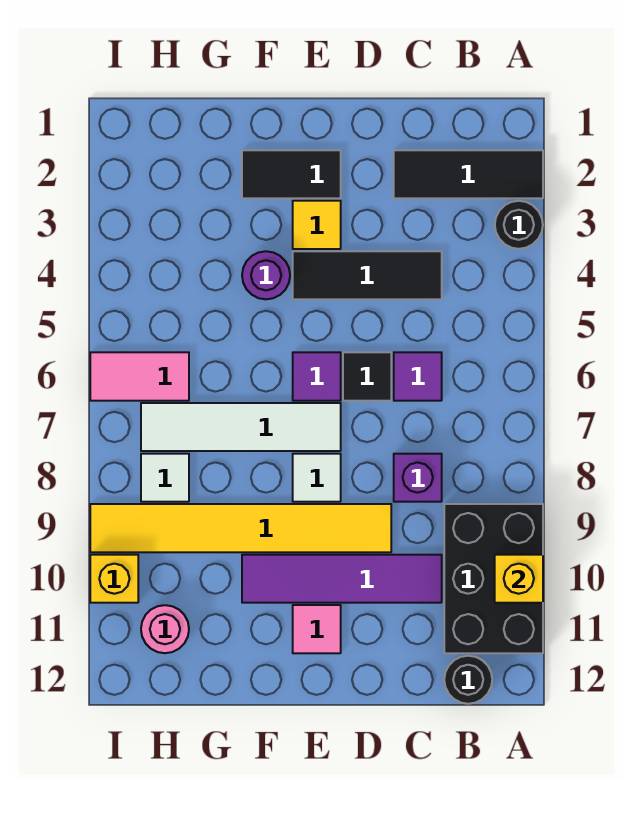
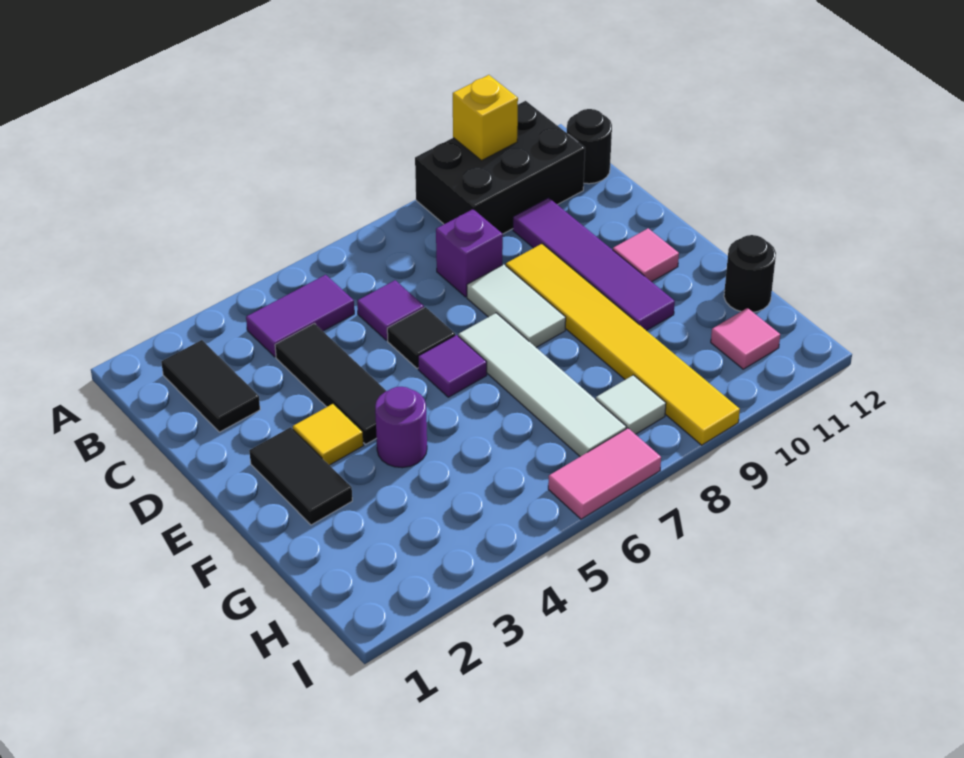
black 1x3 tile [394,150,543,198] -> black 1x2 tile [161,340,260,432]
black 1x1 round brick [495,201,543,249] -> black 1x1 round brick moved to [724,235,776,312]
none -> purple 1x2 tile [246,275,354,357]
white 1x1 tile [293,454,341,502] -> white 1x2 tile [467,265,566,347]
pink 1x2 tile [90,352,189,401] -> pink 1x2 tile turned to [548,428,661,519]
pink 1x1 round brick [141,605,189,653] -> pink 1x1 tile [711,308,780,369]
yellow 1x1 brick [90,555,138,603] -> none

